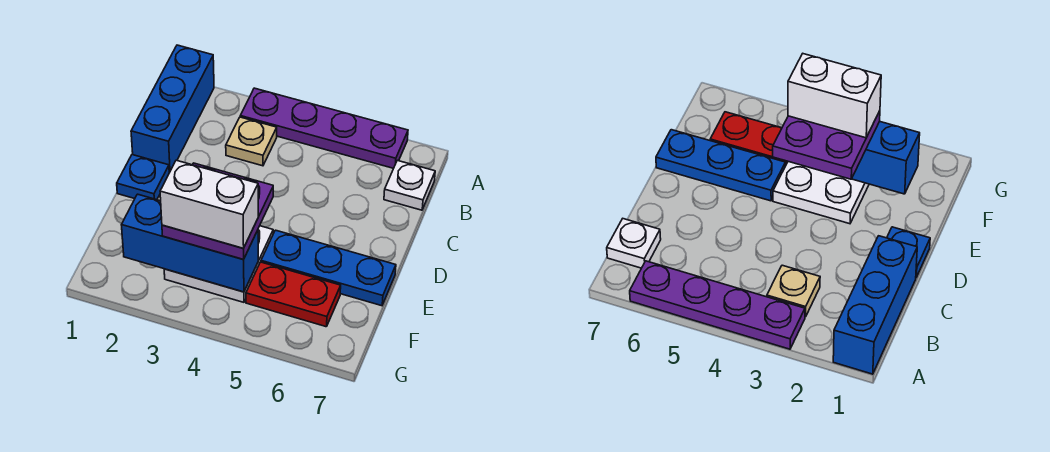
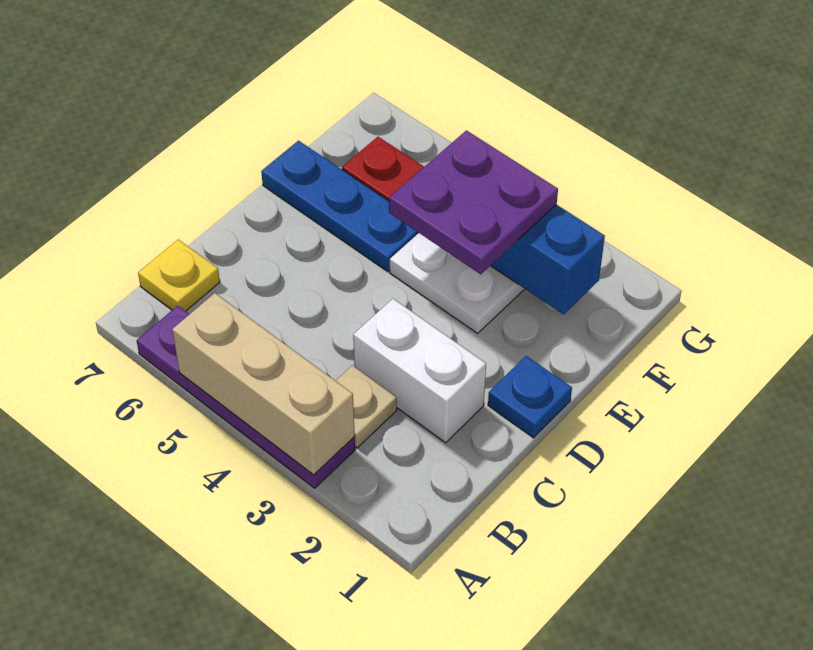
blue 1x3 brick [131,45,214,173] -> none
none -> tan 1x3 brick [172,293,355,475]
white 1x1 plate [384,160,435,210] -> yellow 1x1 plate [138,240,220,311]
white 1x2 brick [160,160,258,248] -> white 1x2 brick moved to [353,299,486,443]

